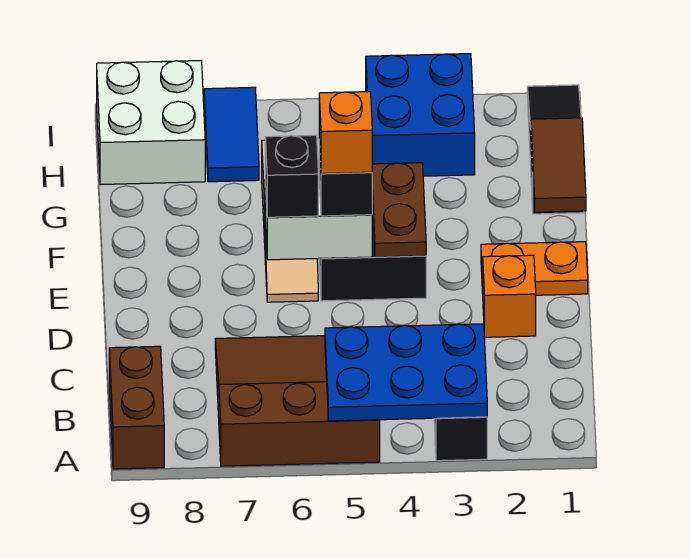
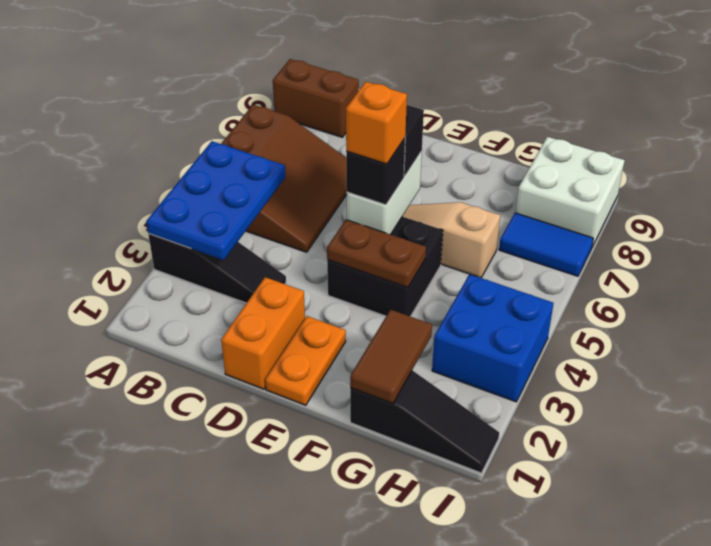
orange 1x1 brick [483,255,536,337] -> orange 1x2 brick [221,277,305,389]
brown 1x2 tile [531,118,586,212] -> brown 1x2 tile turned to [350,310,432,404]

